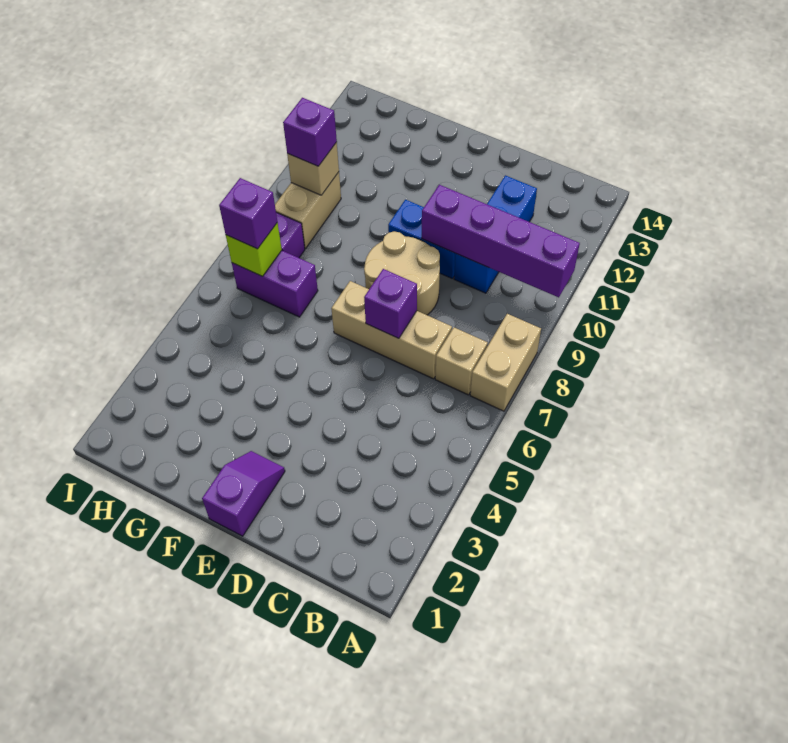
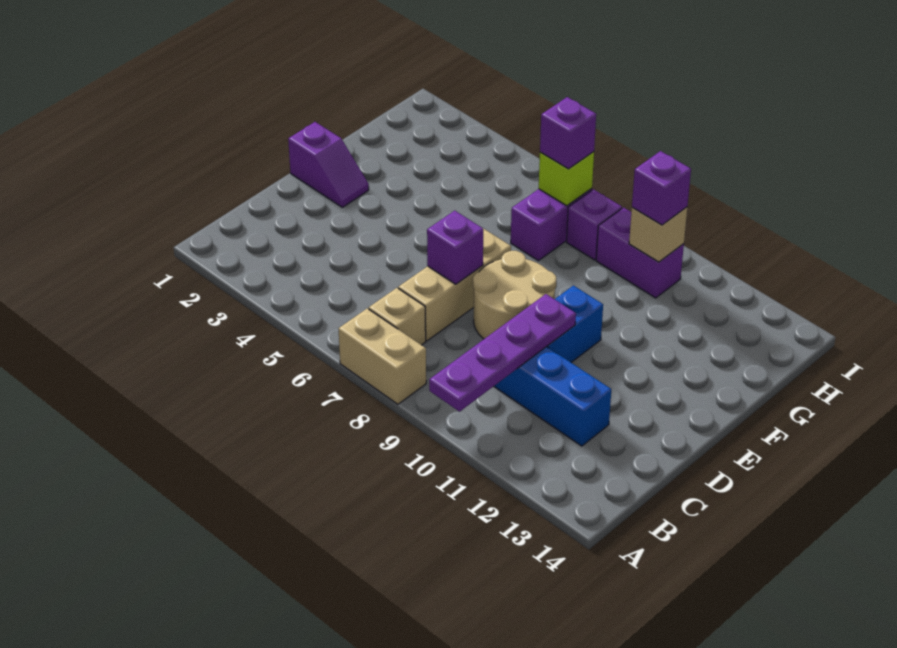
purple 1x4 brick [422,185,580,297] -> purple 1x4 plate [429,294,576,412]
tan 1x2 brick [275,172,341,248] -> purple 1x2 brick [596,208,684,298]

